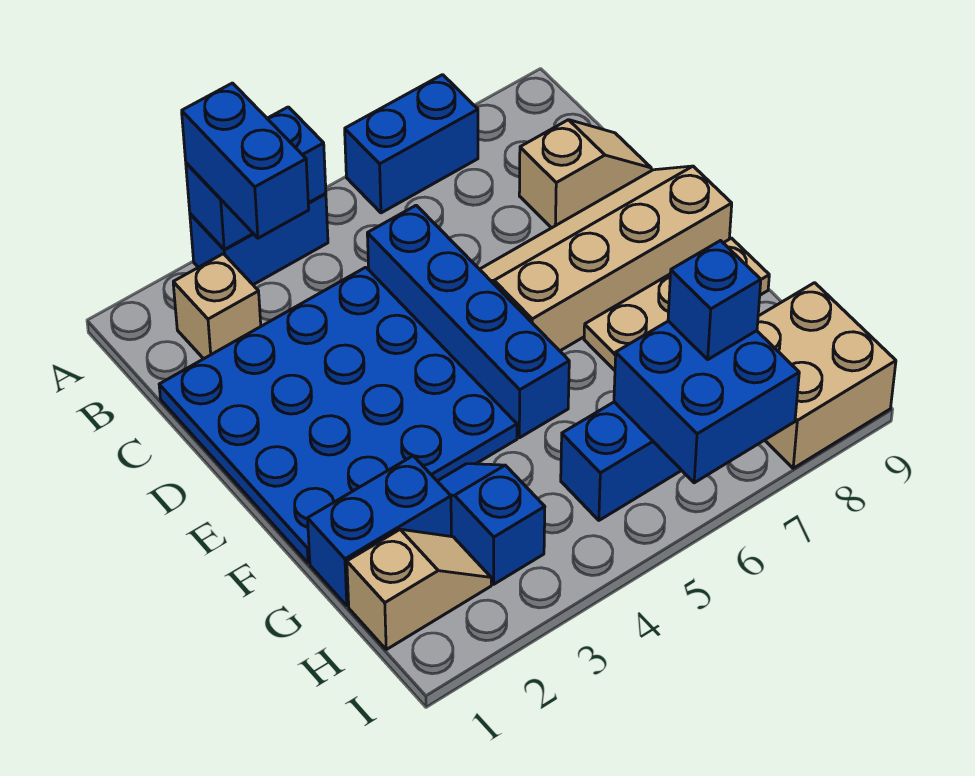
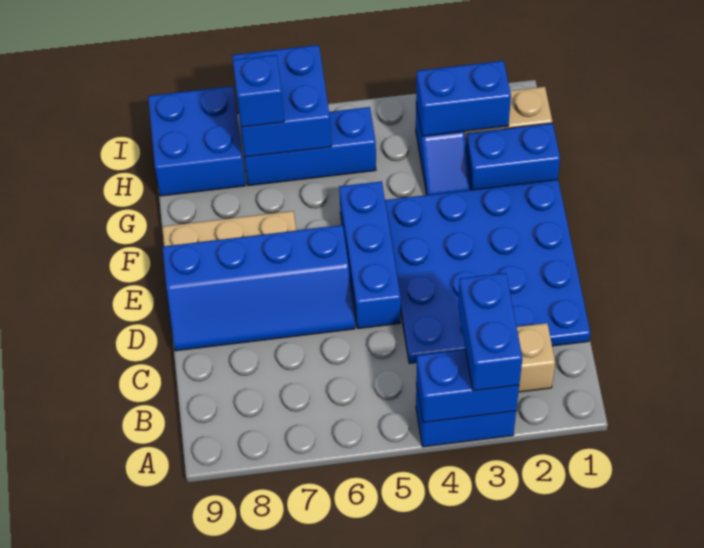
blue 1x2 brick [345,75,478,213] -> blue 1x2 brick moved to [416,61,511,136]
blue 1x4 brick [367,205,569,438] -> blue 1x3 brick [339,181,401,329]
tan 1x2 slope [519,120,651,228] -> none
tan 2x4 slope [480,166,732,351] -> blue 2x4 slope [162,225,355,351]
tan 2x2 brick [757,283,896,468] -> blue 2x2 brick [148,86,246,196]

